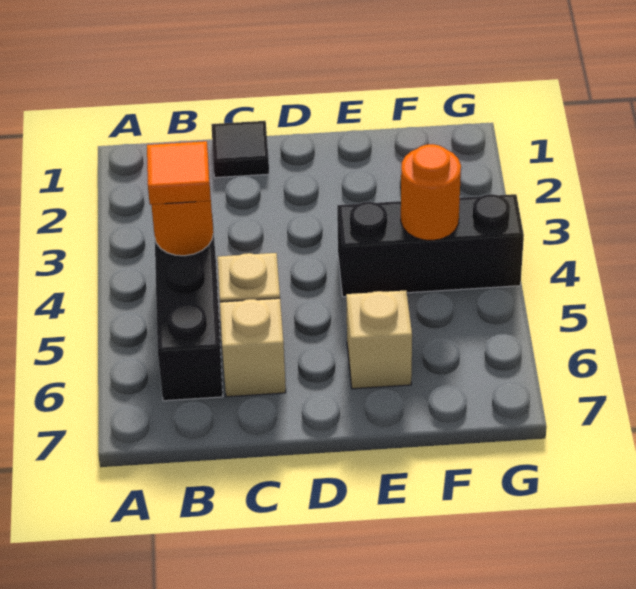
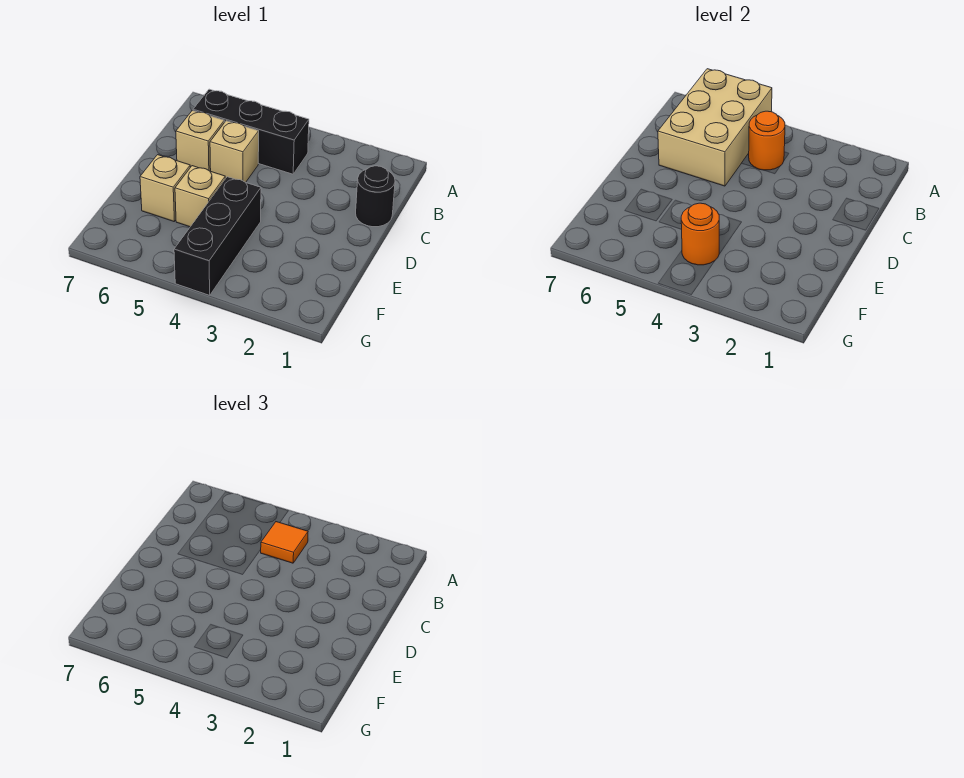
none -> tan 2x3 brick [658,69,772,186]
black 1x1 tile [211,121,269,178] -> black 1x1 round brick [356,166,395,227]
none -> tan 1x1 brick [175,166,225,227]

